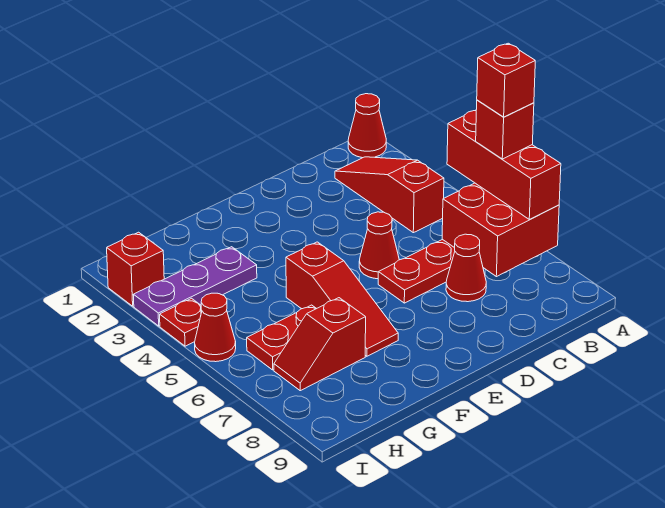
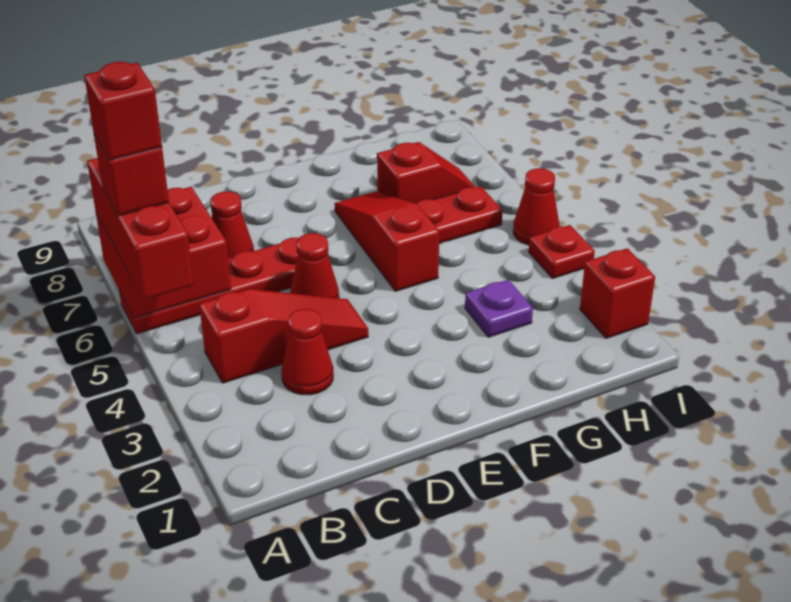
red 1x1 cone [348,94,386,158] -> red 1x1 cone moved to [281,309,334,395]
red 1x3 slope [335,157,444,233] -> red 1x3 slope turned to [199,289,368,383]
purple 1x3 plate [134,247,257,326] -> purple 1x1 plate [465,280,533,337]

